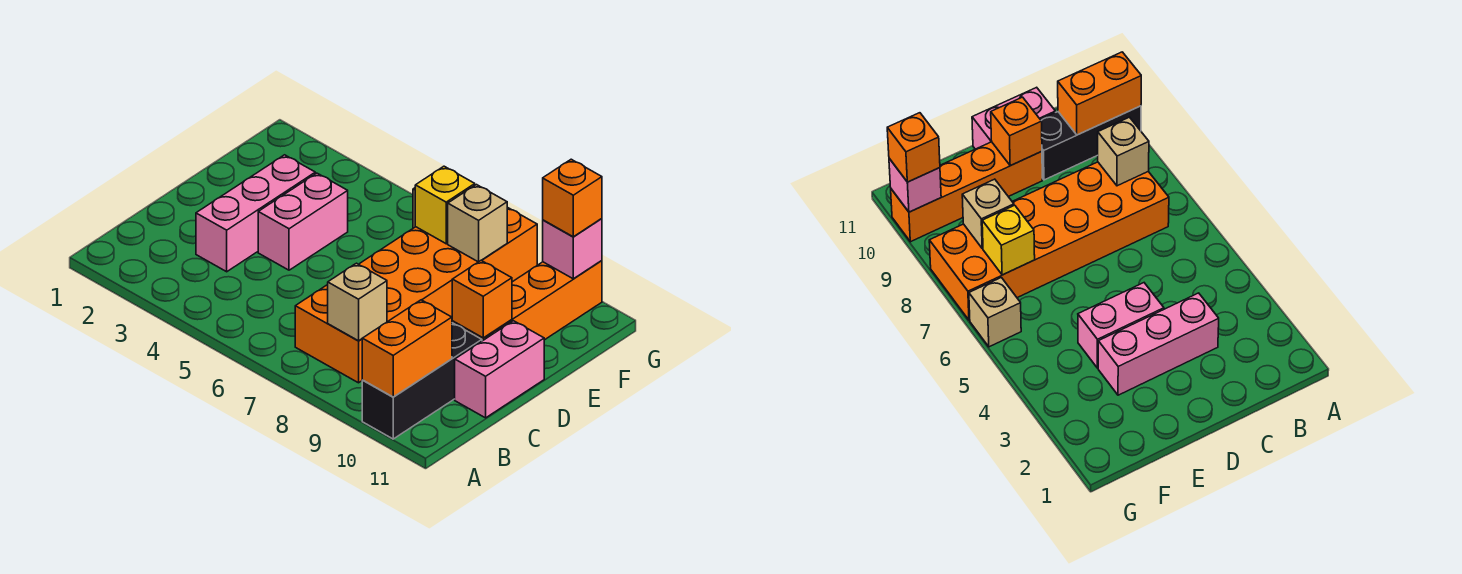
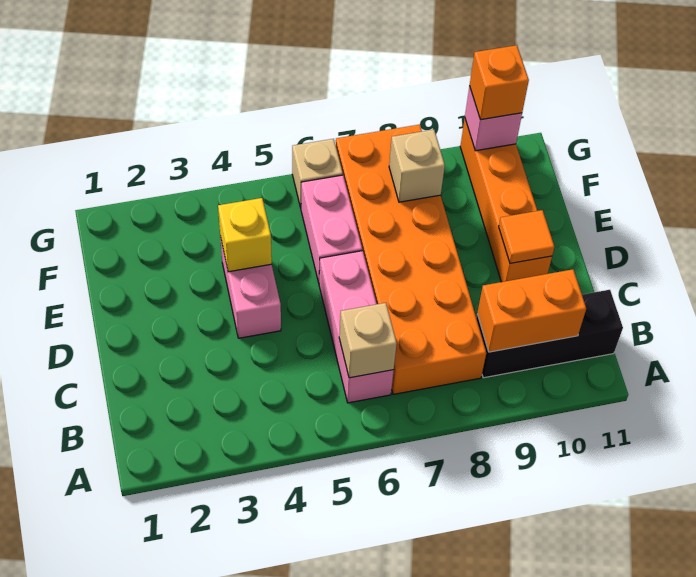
black 1x3 brick [362,323,482,439] -> black 1x3 brick turned to [476,290,623,378]
orange 1x2 brick [362,300,452,397] -> orange 1x2 brick turned to [477,269,586,352]
tan 1x1 brick [328,263,387,341] -> tan 1x1 brick moved to [339,303,397,378]
pink 1x3 brick [196,155,315,272] -> pink 1x3 brick moved to [319,251,394,403]
pink 1x2 brick [455,321,544,418] -> pink 1x2 brick moved to [301,175,362,282]
orange 1x1 brick [452,260,512,338] -> orange 1x1 tile [499,210,555,263]
yellow 1x1 brick [415,166,475,244] -> yellow 1x1 brick moved to [218,198,272,272]

